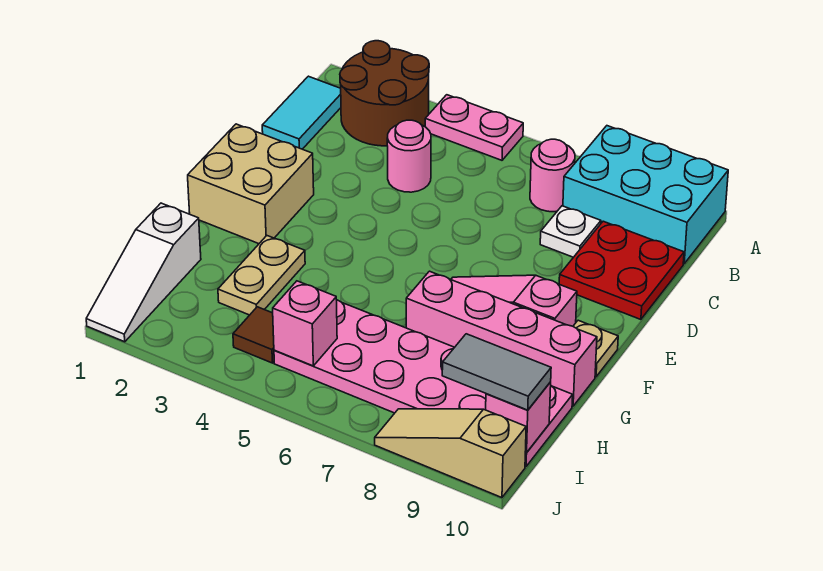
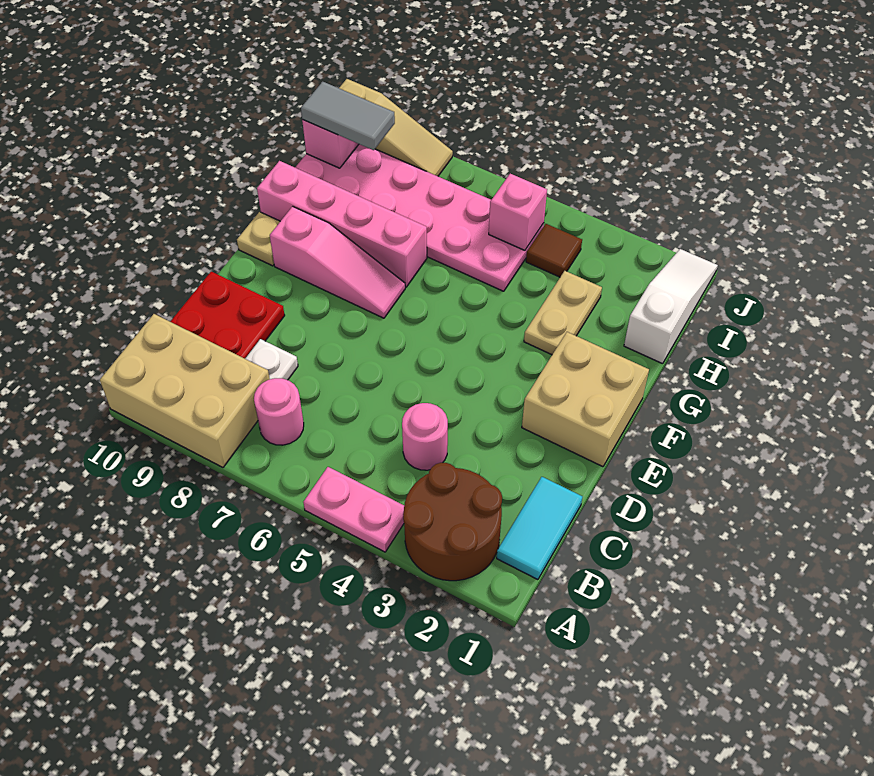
cyan 2x3 brick [563,126,728,264] -> tan 2x3 brick [100,314,270,467]

